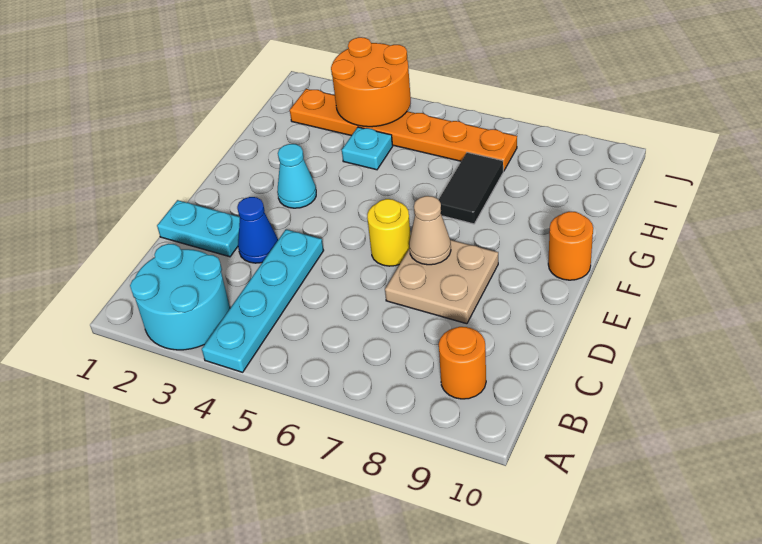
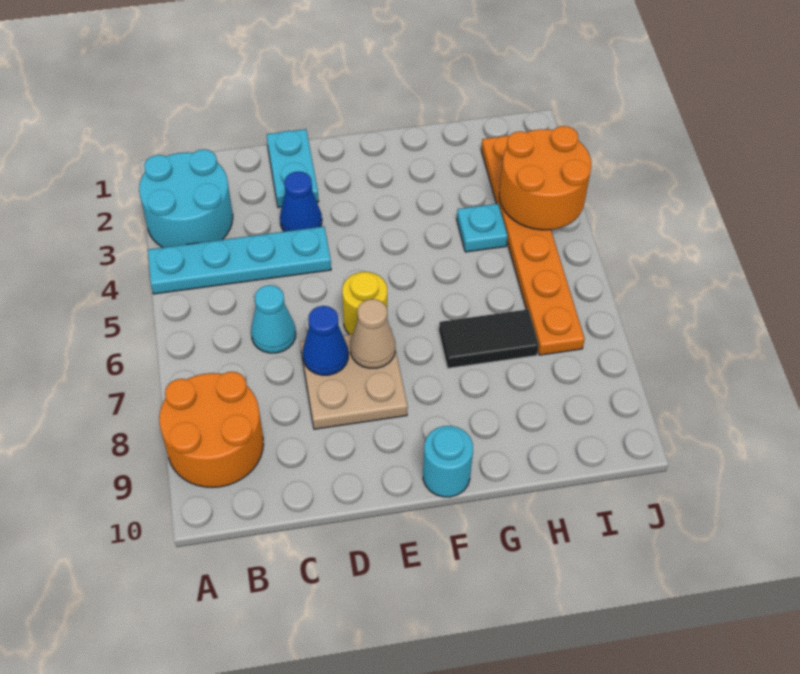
orange 1x1 round brick [439,327,486,399] -> orange 2x2 round brick [159,372,264,488]
none -> blue 1x1 cone [303,306,348,375]
cyan 1x1 cone [277,144,316,208] -> cyan 1x1 cone moved to [251,285,296,353]
orange 1x1 round brick [548,211,593,280] -> cyan 1x1 round brick [423,426,473,497]

